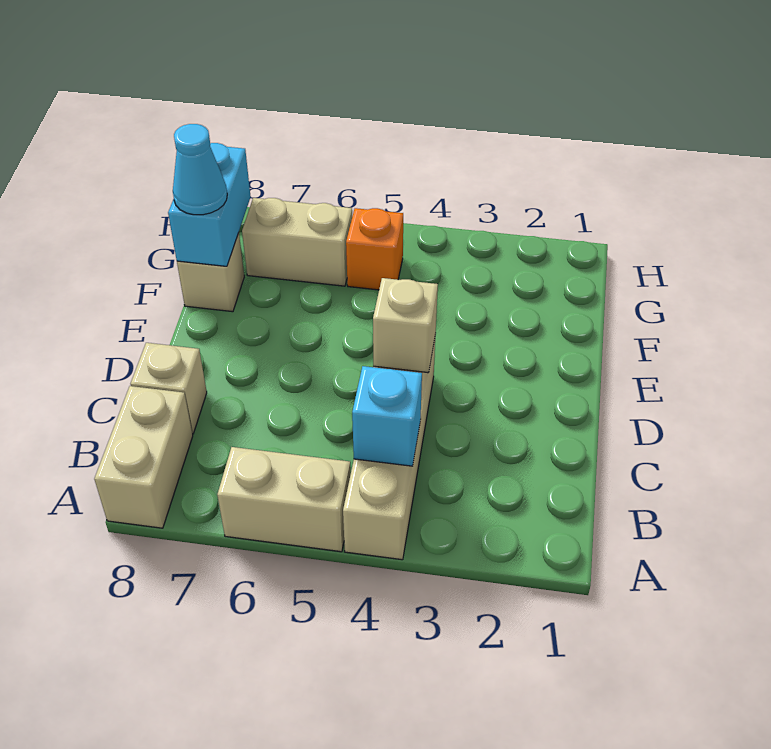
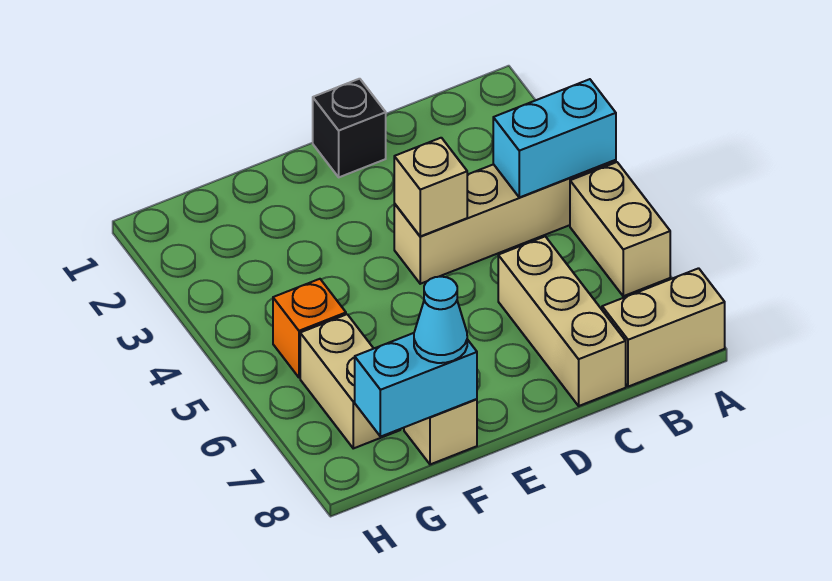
cyan 1x1 brick [352,366,422,466] -> cyan 1x2 brick [493,79,616,197]
tan 1x1 brick [131,343,207,434] -> tan 1x3 brick [498,236,626,406]
none -> black 1x1 brick [313,79,386,177]

